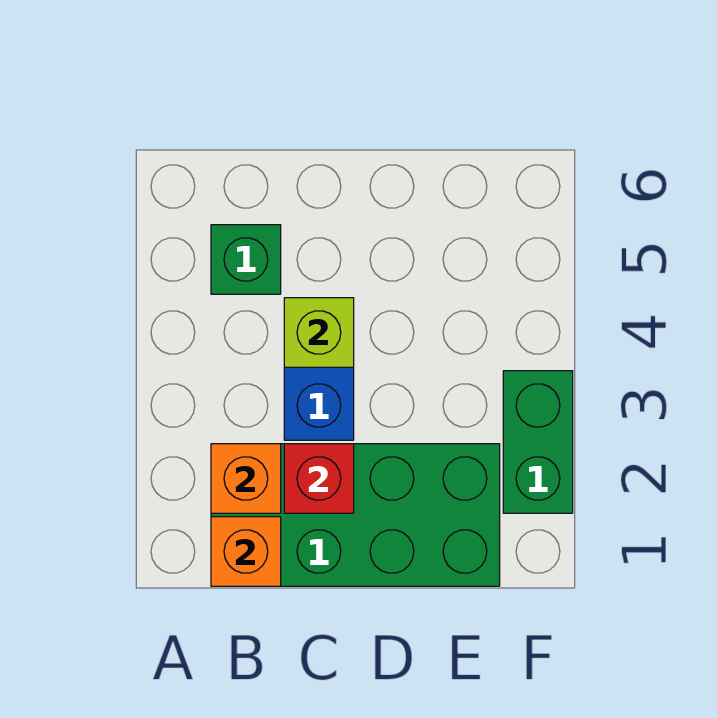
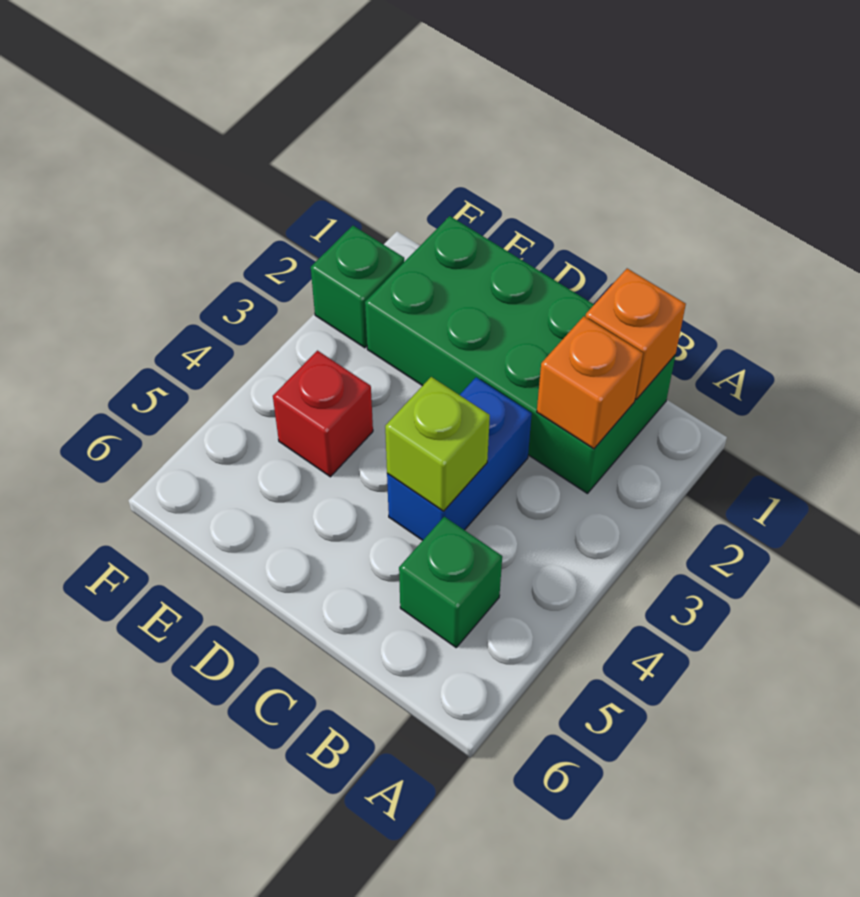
red 1x1 brick [284,444,354,513] -> red 1x1 brick moved to [273,351,373,477]
green 1x2 brick [503,371,573,513] -> green 1x1 brick [311,226,404,348]

